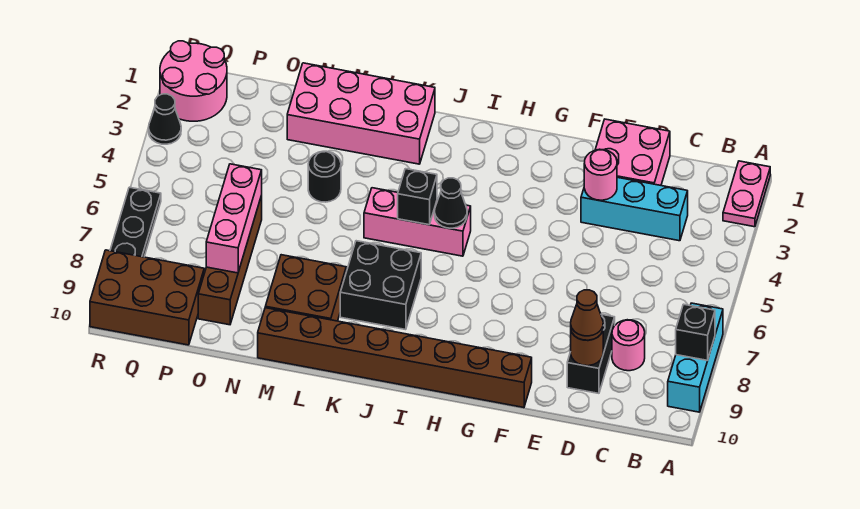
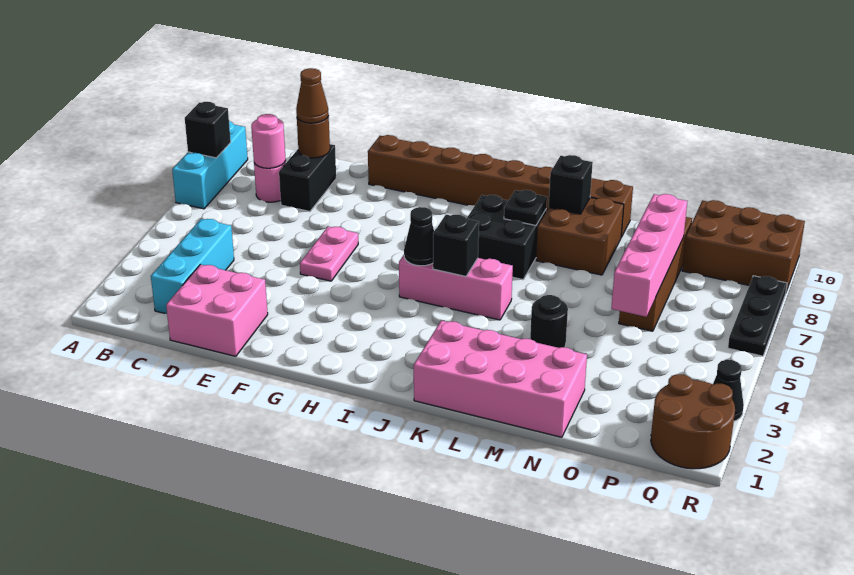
pink 1x2 plate [723,161,770,227] -> pink 1x2 plate moved to [300,227,358,281]
cyan 1x3 brick [581,177,688,241] -> cyan 1x3 brick turned to [151,219,234,314]
pink 1x1 round brick [584,149,617,200] -> pink 1x1 round brick moved to [251,114,286,168]
none -> black 1x1 plate [504,190,547,225]
none -> black 1x1 brick [549,155,593,214]
pink 1x3 brick [206,164,262,273] -> pink 1x4 brick [611,194,687,317]
pink 2x2 round brick [160,41,227,121] -> brown 2x2 round brick [651,374,735,469]

